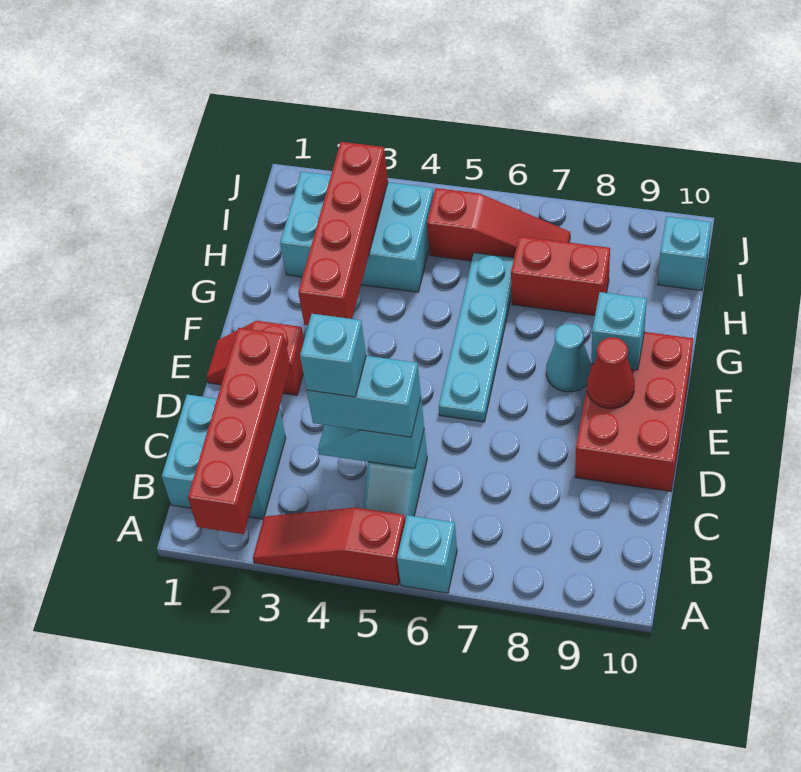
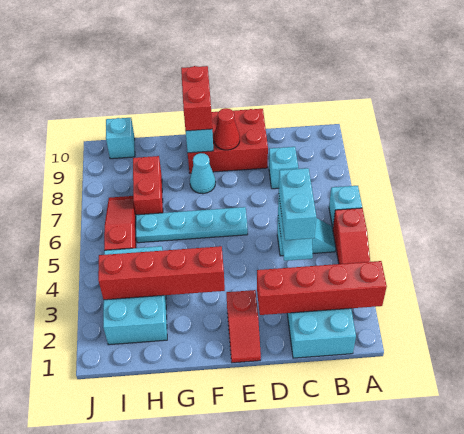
cyan 1x1 brick [300,314,366,397] -> cyan 1x1 brick moved to [269,147,298,189]
none -> red 1x2 brick [181,66,212,131]

